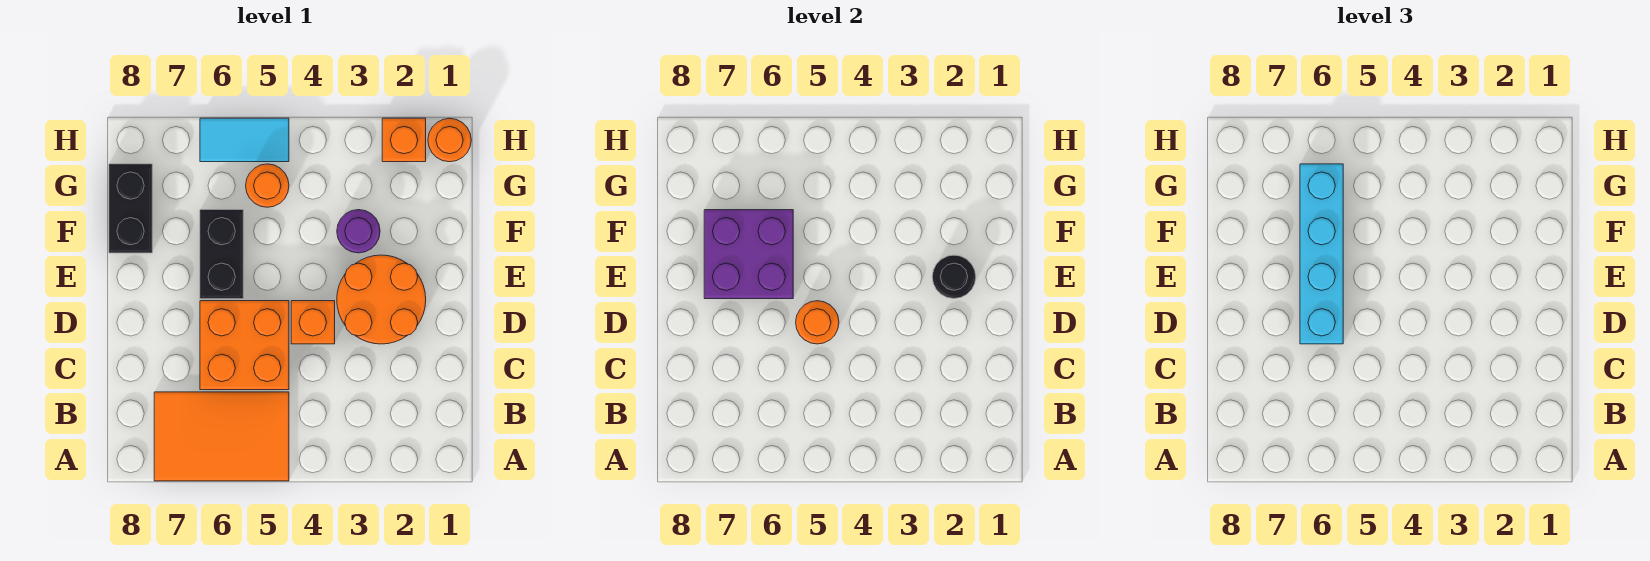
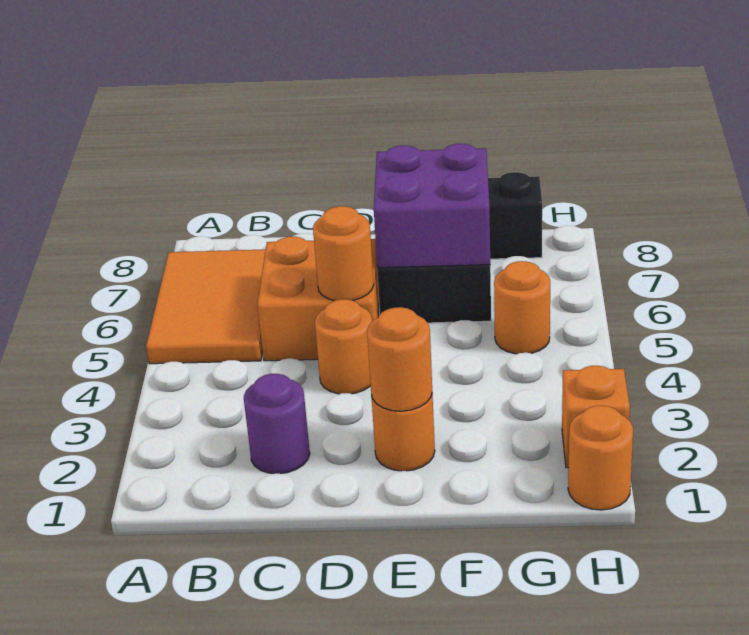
orange 2x2 round brick [337,255,426,344] -> orange 1x1 round brick [371,393,435,471]
orange 1x1 brick [291,301,335,344] -> orange 1x1 round brick [315,299,372,394]
cyan 1x4 brick [1300,164,1343,344] -> none
black 1x1 round brick [932,255,976,298] -> orange 1x1 round brick [367,307,432,411]
purple 1x1 round brick [337,210,380,253] -> purple 1x1 round brick moved to [244,374,310,474]
cyan 1x2 tile [200,118,289,162] -> none

